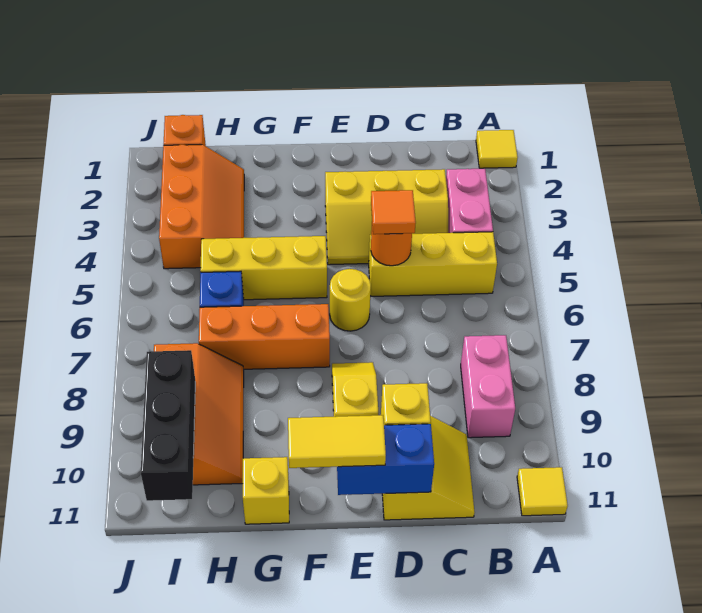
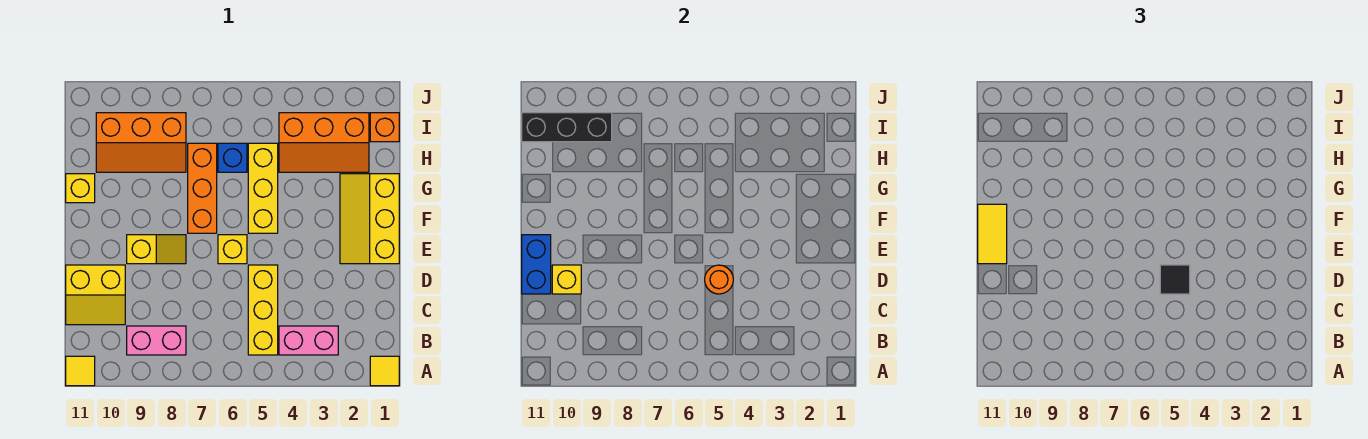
yellow 2x3 slope [325,169,448,265] -> yellow 2x3 slope moved to [340,174,399,264]
orange 1x1 tile [371,190,416,234] -> black 1x1 tile [1160,265,1190,294]
yellow 1x1 round brick [330,269,371,331] -> yellow 1x1 brick [218,235,247,264]

